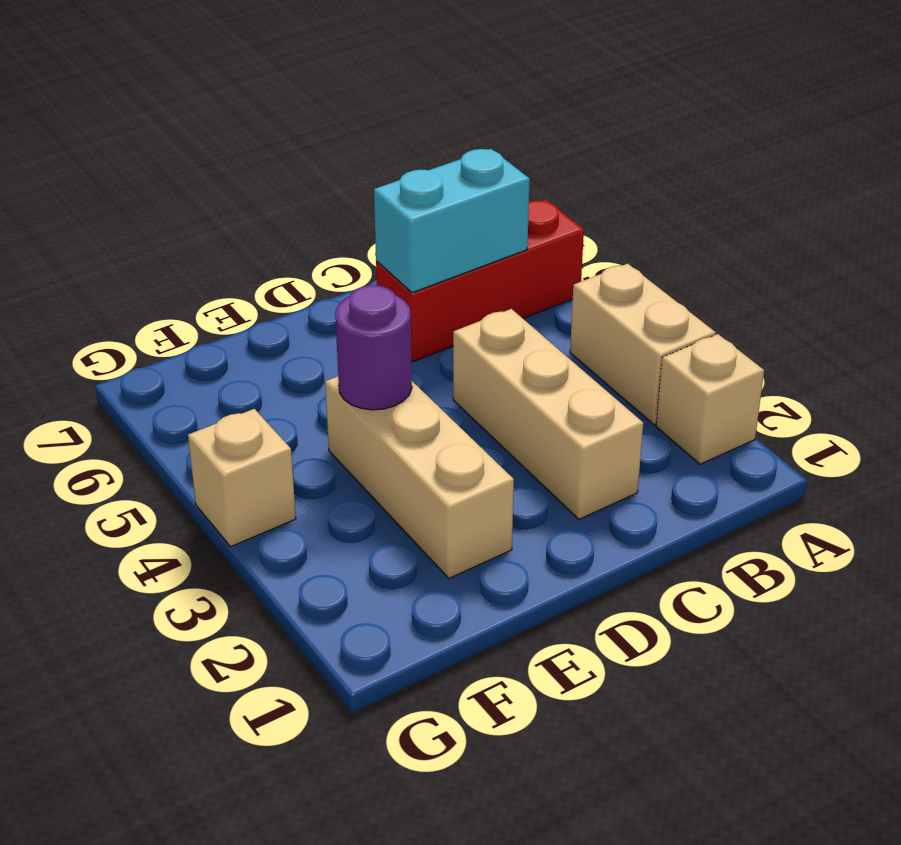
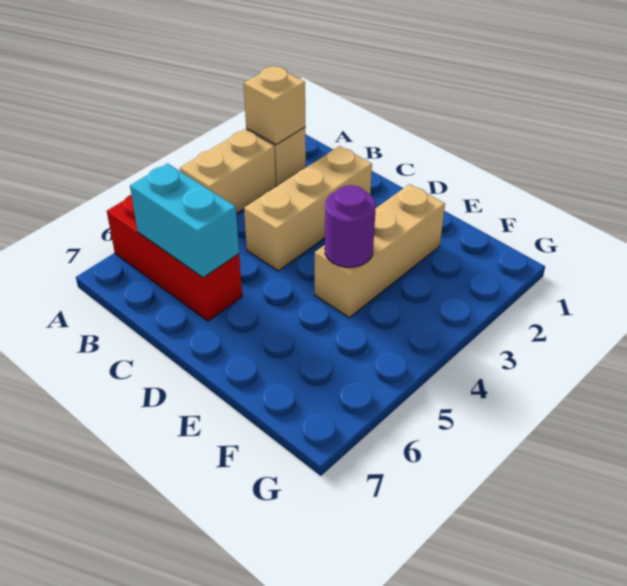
tan 1x1 brick [188,409,296,547] -> tan 1x1 brick moved to [244,66,305,145]

